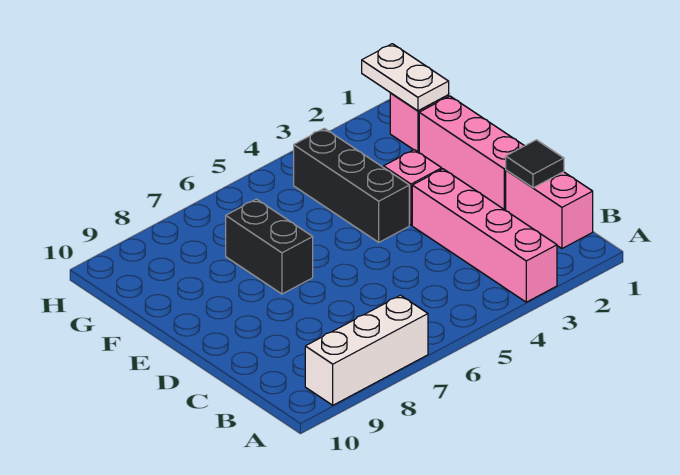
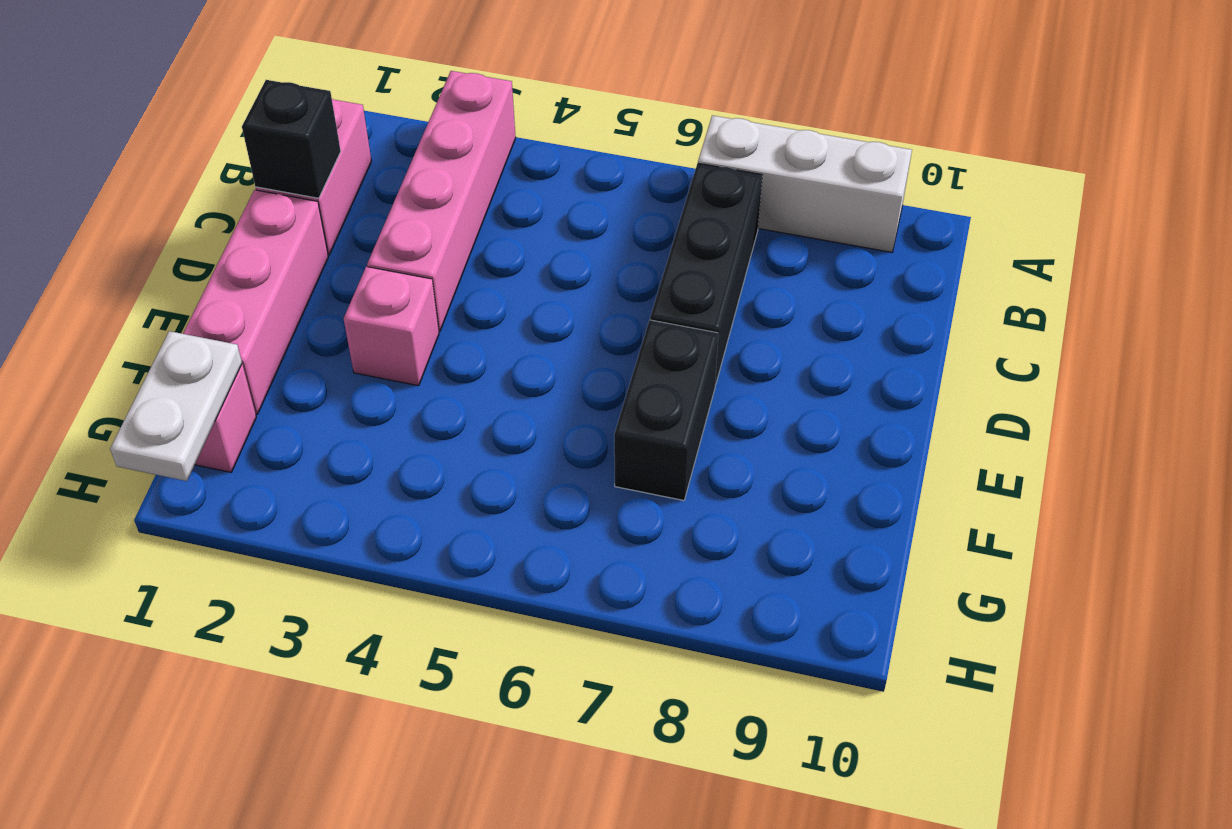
black 1x1 tile [506,140,564,188] -> black 1x1 brick [242,80,341,198]
black 1x3 brick [294,128,409,242] -> black 1x3 brick moved to [650,163,762,383]

